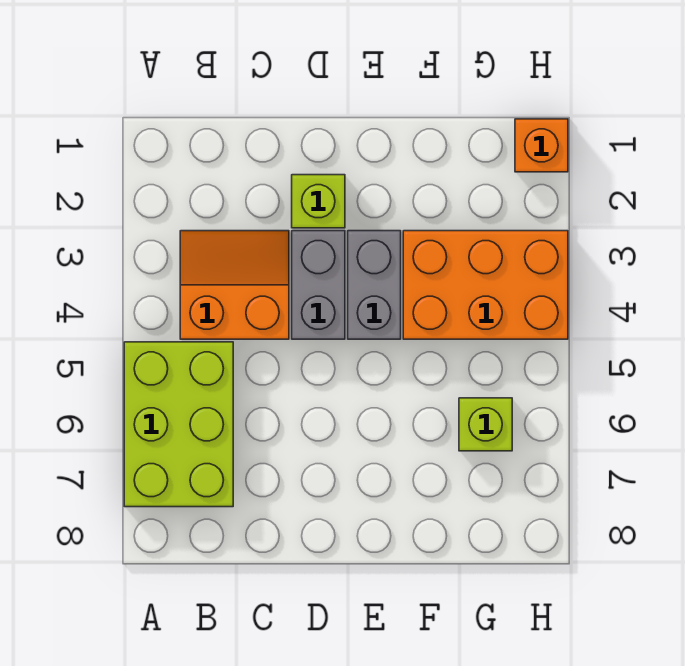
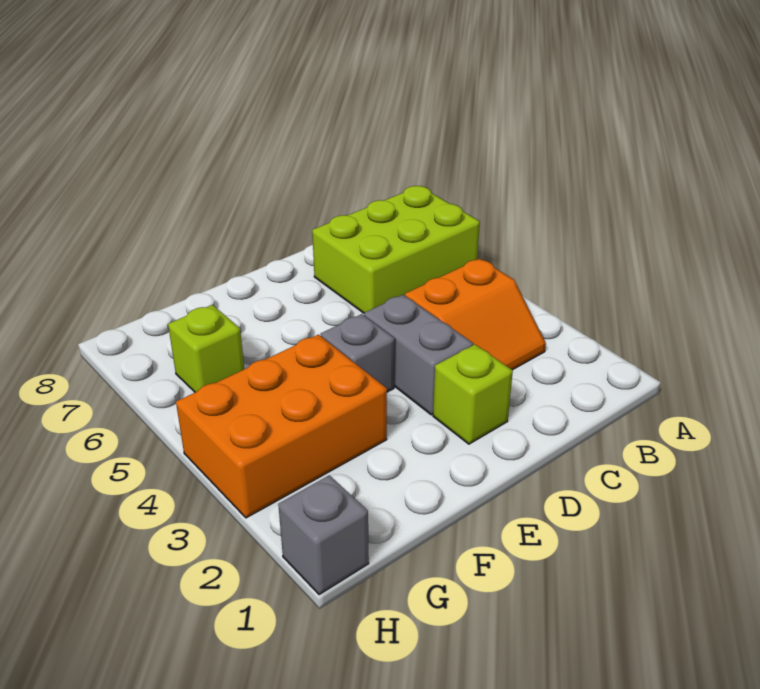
lime 2x3 brick [124,342,233,507] -> lime 2x3 brick turned to [312,186,480,313]
grey 1x2 brick [348,231,401,339] -> grey 1x1 brick [321,314,395,392]
orange 1x1 brick [515,119,568,172] -> grey 1x1 brick [278,475,369,595]

